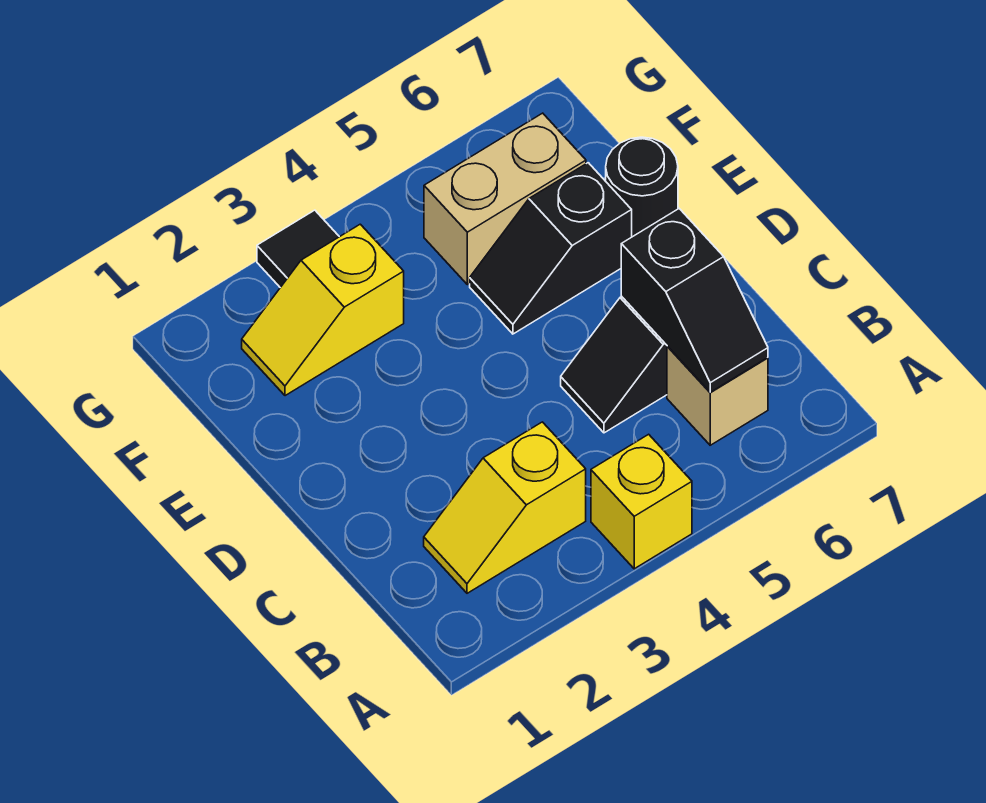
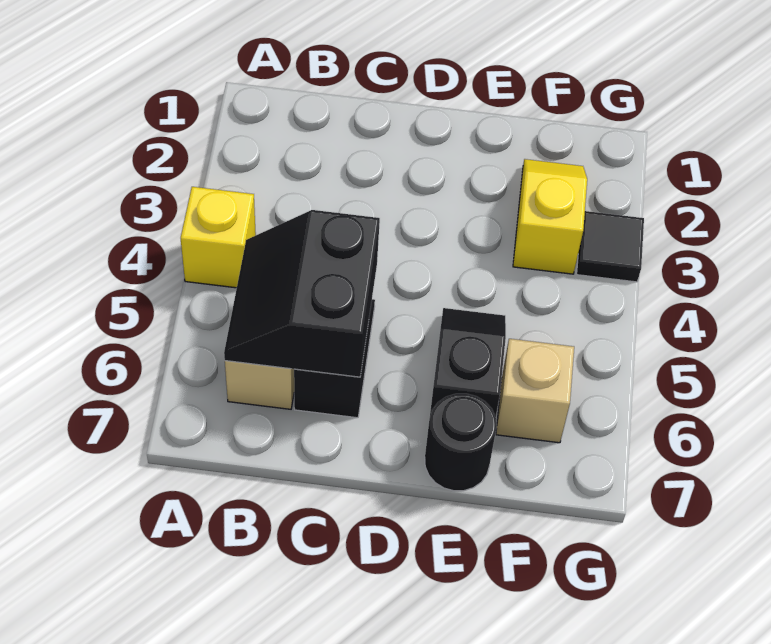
yellow 1x2 slope [424,422,586,593] -> none
black 1x2 slope [621,209,768,392] -> black 2x2 slope [224,210,380,377]
tan 1x2 brick [424,113,586,285] -> tan 1x1 brick [496,339,574,443]

